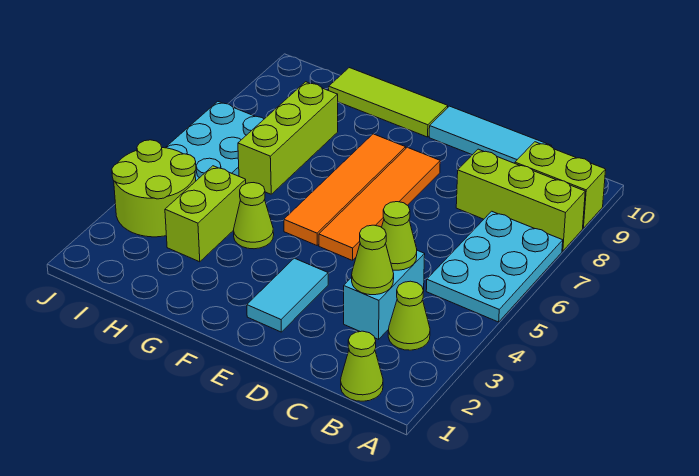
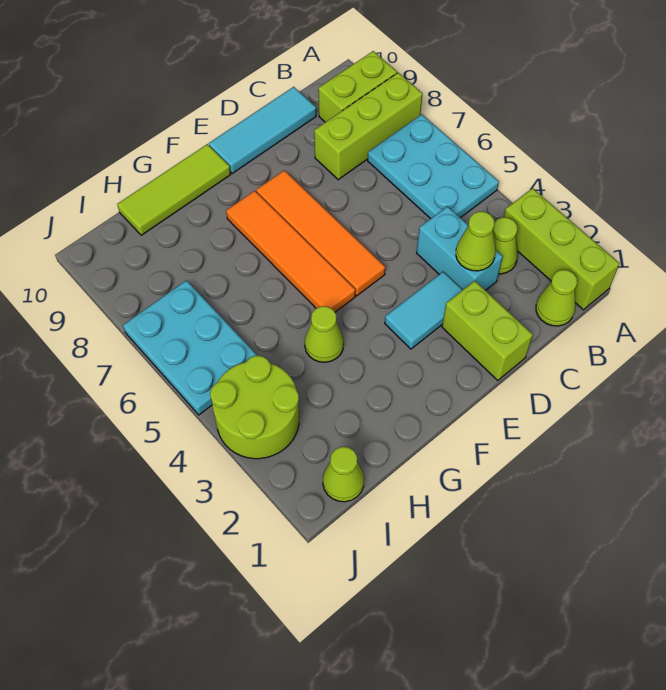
lime 1x1 cone [382,202,417,270] -> lime 1x1 cone moved to [323,447,364,502]
cyan 1x2 tile [247,258,328,332] -> cyan 1x2 tile turned to [385,272,463,349]
lime 1x2 brick [165,166,246,262] -> lime 1x2 brick moved to [442,281,533,381]
lime 1x3 brick [238,82,338,194] -> lime 1x3 brick moved to [504,188,620,310]

